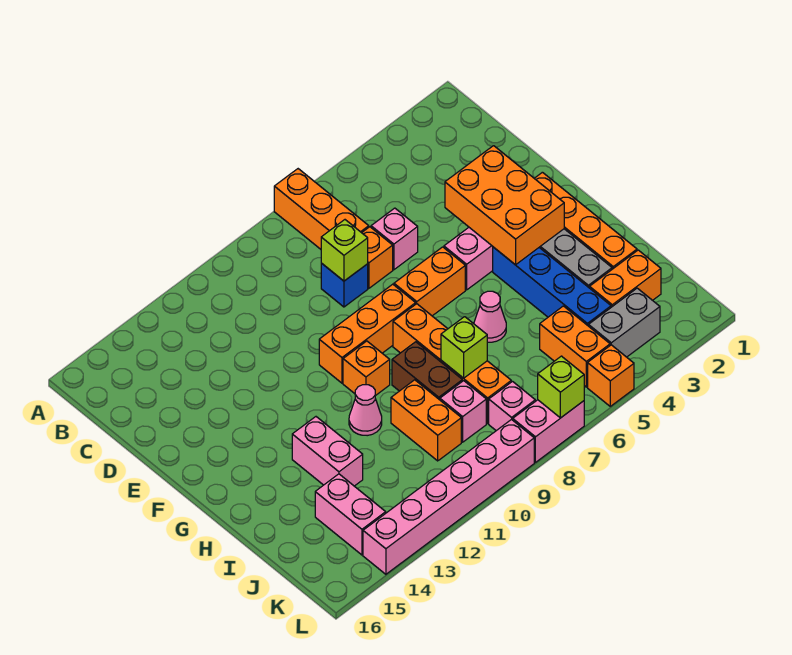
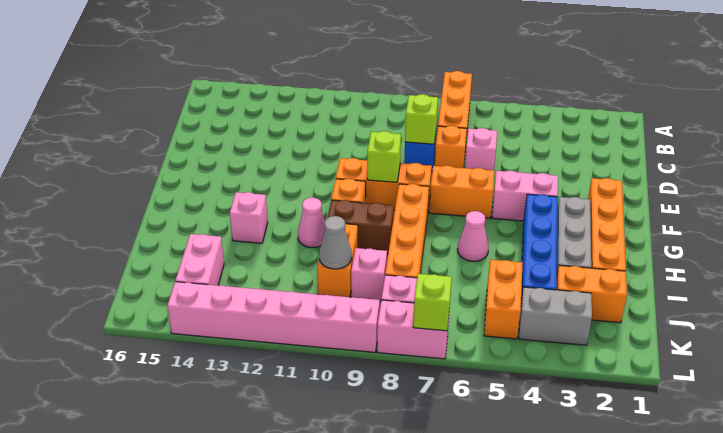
orange 2x3 brick [445,146,564,265] -> none
brown 1x2 brick [392,342,462,400] -> brown 1x2 brick turned to [328,200,394,254]
pink 1x2 brick [292,417,363,486] -> pink 1x1 brick [230,192,268,243]
lime 1x1 brick [441,317,487,378] -> lime 1x1 brick moved to [367,131,401,182]
none -> grey 1x1 cone [319,216,352,269]
orange 1x1 brick [588,345,634,406] -> none

